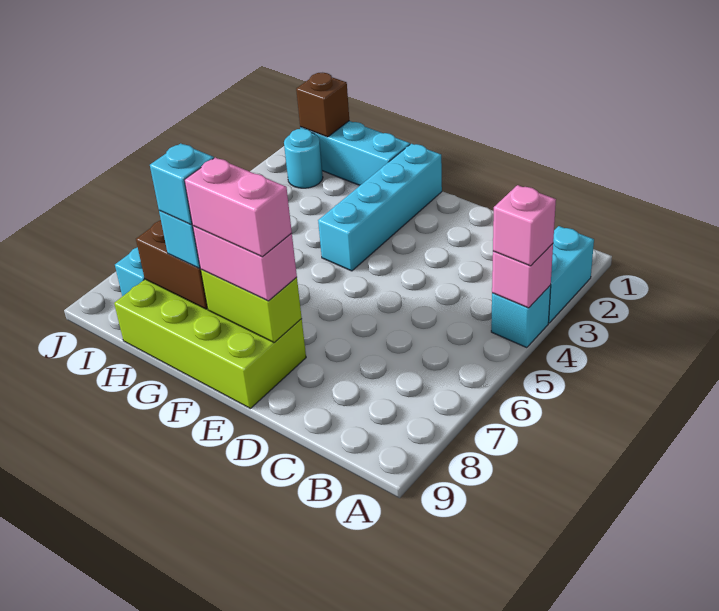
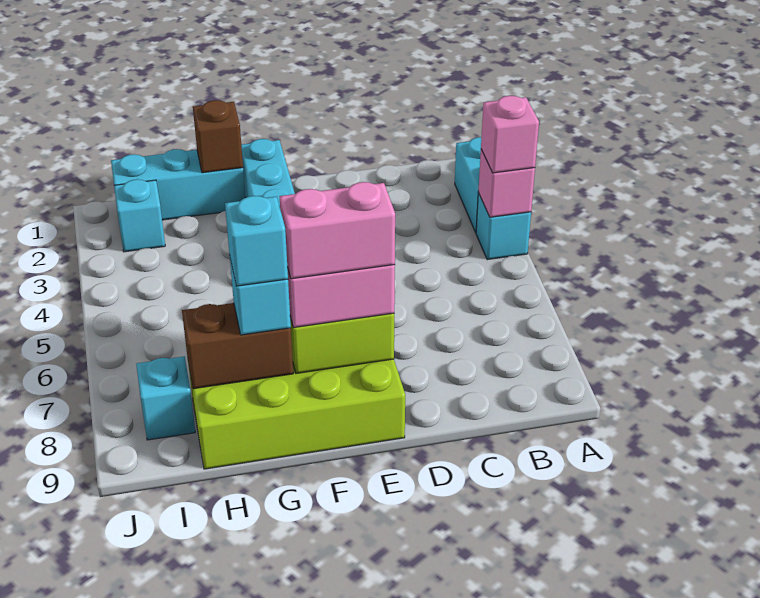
brown 1x1 brick [296,73,349,137] -> brown 1x1 brick moved to [193,100,243,173]
cyan 1x1 round brick [284,129,323,188] -> cyan 1x1 brick [114,179,165,252]

